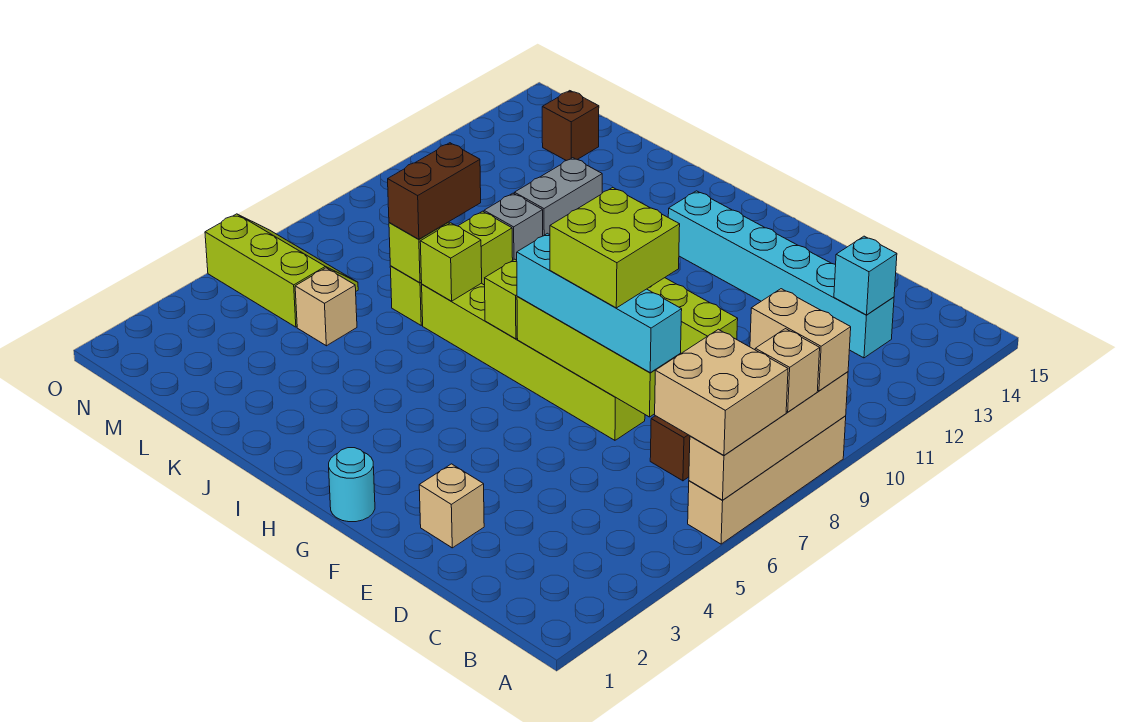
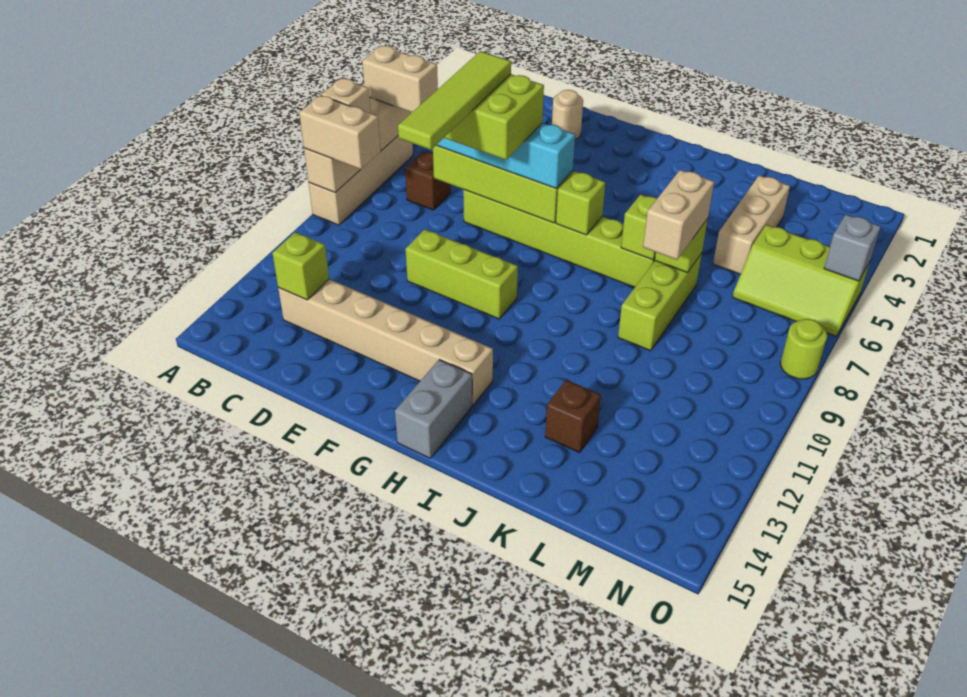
tan 2x2 brick [655,329,788,455] -> tan 1x2 brick [362,46,438,112]
cyan 1x6 brick [668,191,894,358] -> tan 1x6 brick [278,279,493,405]
cyan 1x1 brick [834,236,897,315] -> lime 1x1 brick [272,232,329,300]
tan 1x1 brick [419,464,484,548] -> tan 1x1 round brick [552,90,583,140]
none -> lime 1x4 tile [398,51,511,150]
cyan 1x1 round brick [329,448,375,522] -> none
brown 1x2 brick [388,143,481,239] -> tan 1x2 brick [643,170,714,260]
grey 1x1 brick [484,193,543,260] -> grey 1x1 brick moved to [824,215,881,281]
grey 1x2 brick [514,158,602,236] -> grey 1x2 brick moved to [395,360,472,458]
tan 1x1 brick [295,268,357,346] -> tan 1x3 brick [713,175,790,274]
brown 1x1 brick [542,91,599,161] -> brown 1x1 brick moved to [545,380,601,453]
none -> lime 1x1 round brick [780,319,827,379]

